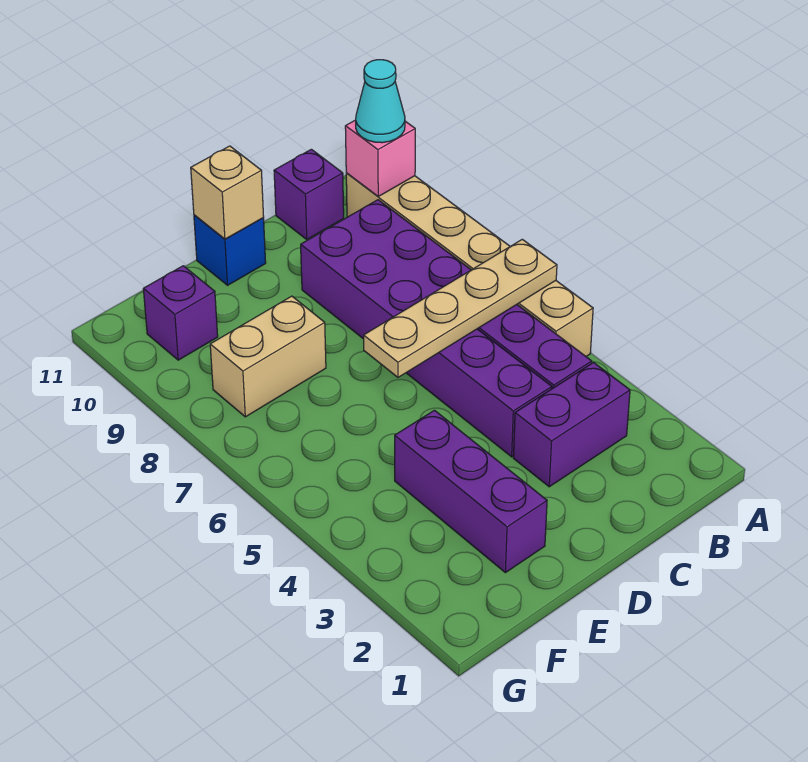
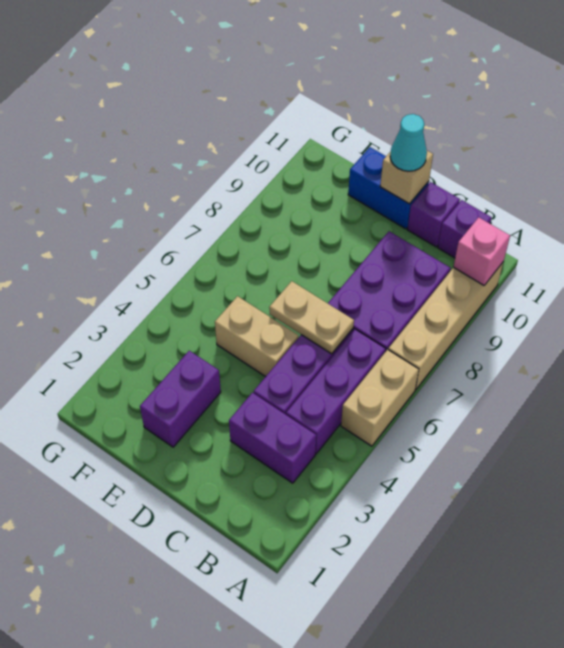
tan 1x4 plate [364,239,557,377] -> tan 1x2 plate [269,281,354,354]
cyan 1x1 cone [356,60,405,143] -> cyan 1x1 cone moved to [390,114,427,171]
blue 1x1 brick [194,215,266,285] -> blue 1x2 brick [348,147,429,229]
purple 1x3 brick [395,410,547,573] -> purple 1x2 brick [140,351,221,447]
tan 1x2 brick [210,296,326,417] -> tan 1x2 brick moved to [215,296,298,377]
purple 1x1 brick [143,266,218,360] -> purple 1x1 brick moved to [408,182,460,247]

